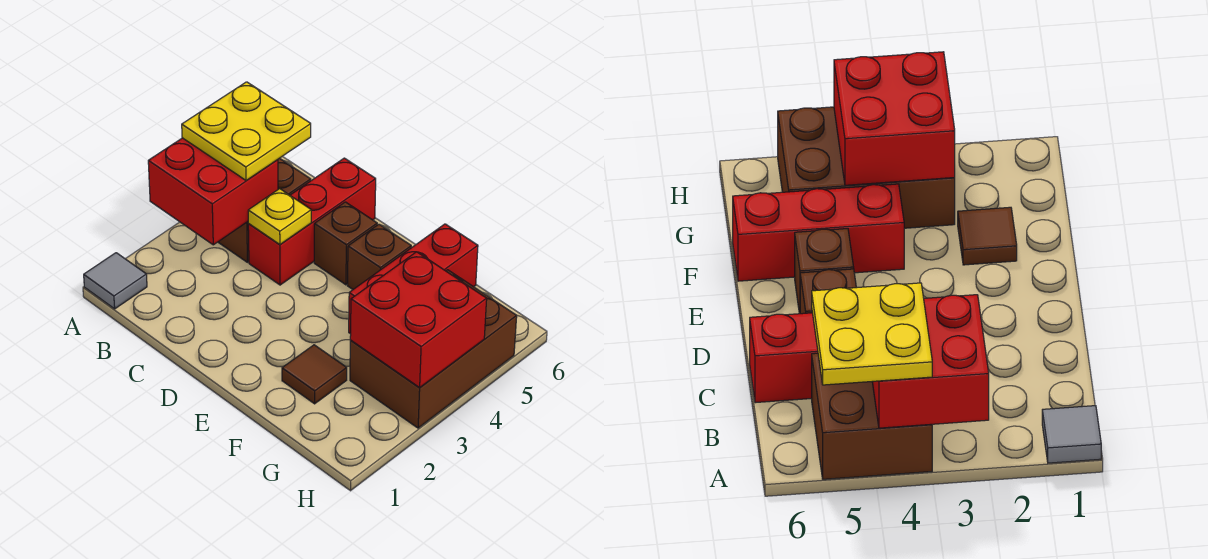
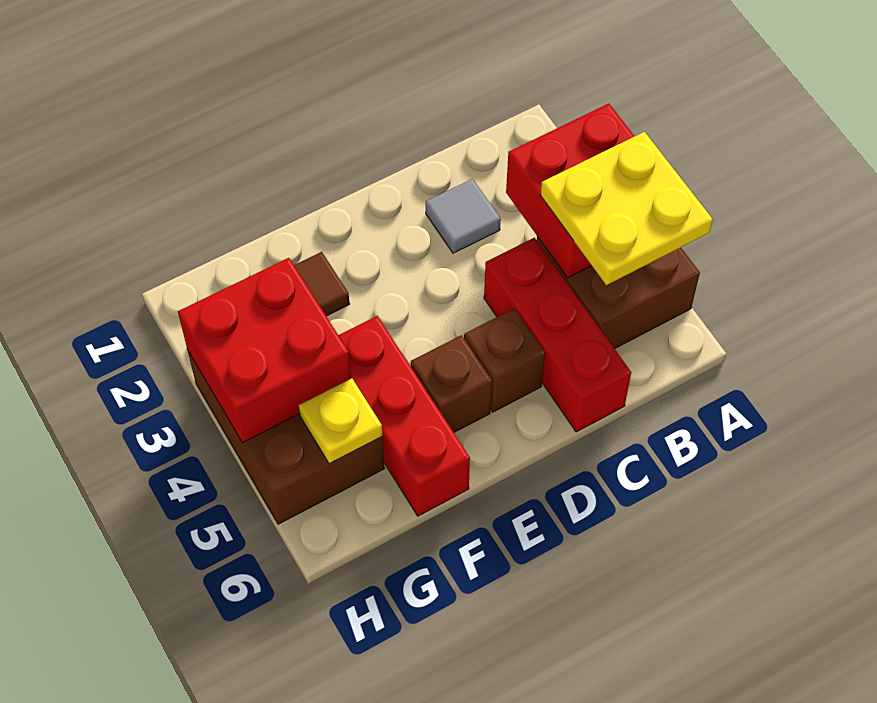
grey 1x1 tile [84,253,147,309] -> grey 1x1 tile moved to [426,179,501,253]
yellow 1x1 plate [248,189,311,244] -> yellow 1x1 plate moved to [299,379,382,464]

